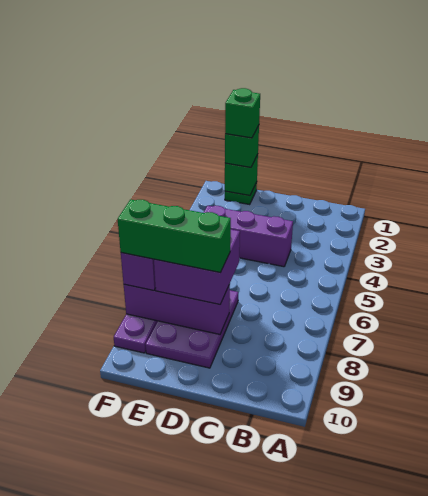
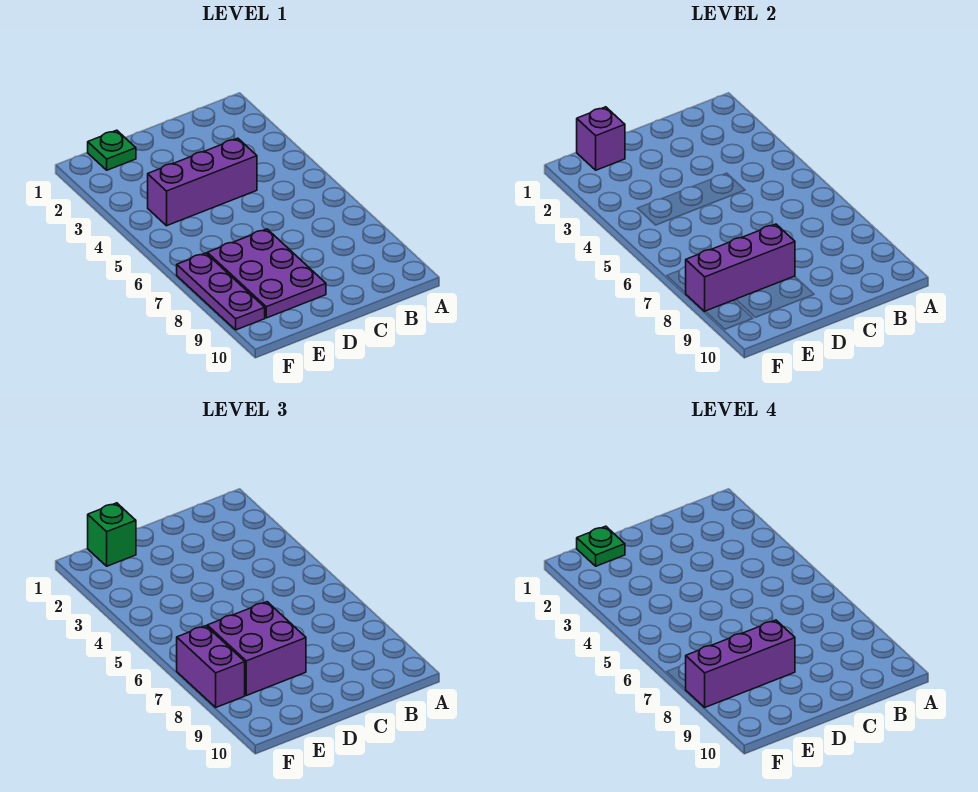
green 1x3 brick [118,199,231,273] -> purple 1x3 brick [686,620,795,707]
green 1x1 brick [225,154,258,196] -> purple 1x1 brick [577,107,625,170]
green 1x1 brick [225,88,260,138] -> green 1x1 plate [577,526,625,566]

